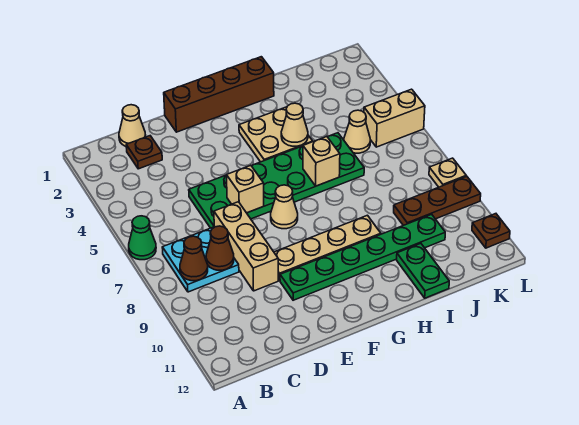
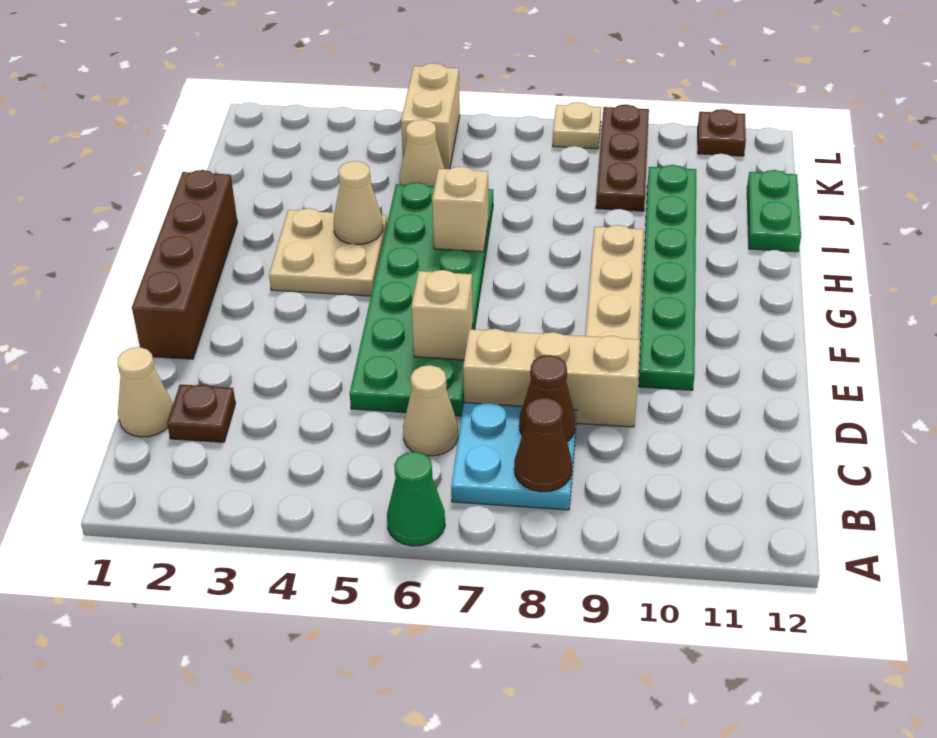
tan 1x1 cone [271,185,298,229] -> tan 1x1 cone moved to [403,365,458,456]
green 1x2 plate [397,243,449,298] -> green 1x2 plate turned to [747,170,801,252]

